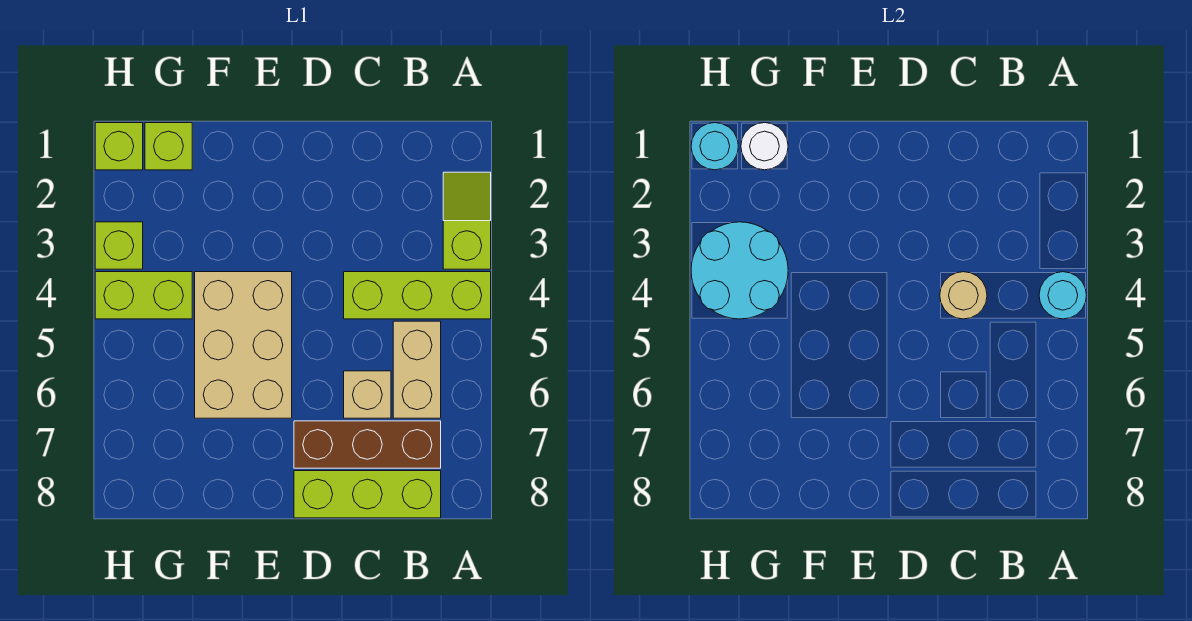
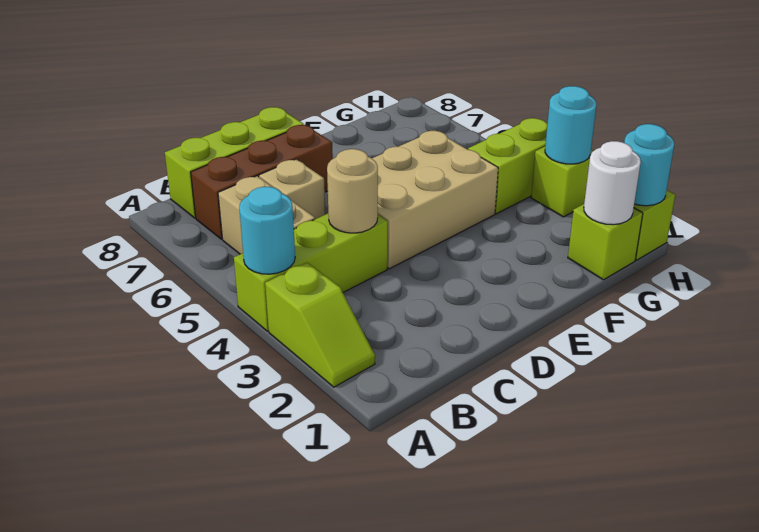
tan 2x3 brick [195,272,292,418] -> tan 2x3 brick turned to [372,131,498,269]
cyan 2x2 round brick [691,222,788,319] -> cyan 1x1 round brick [545,86,596,164]

